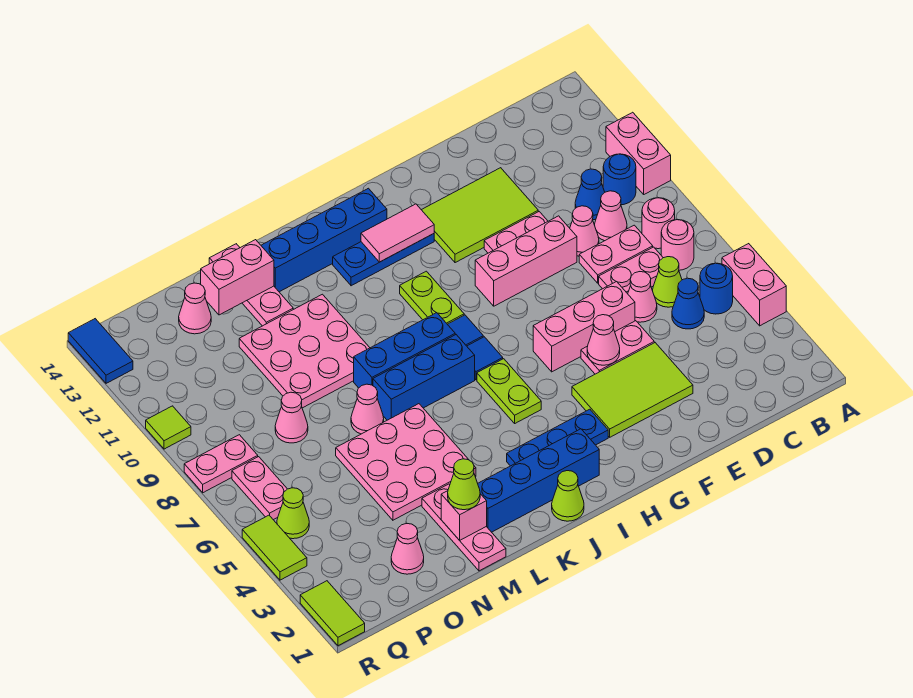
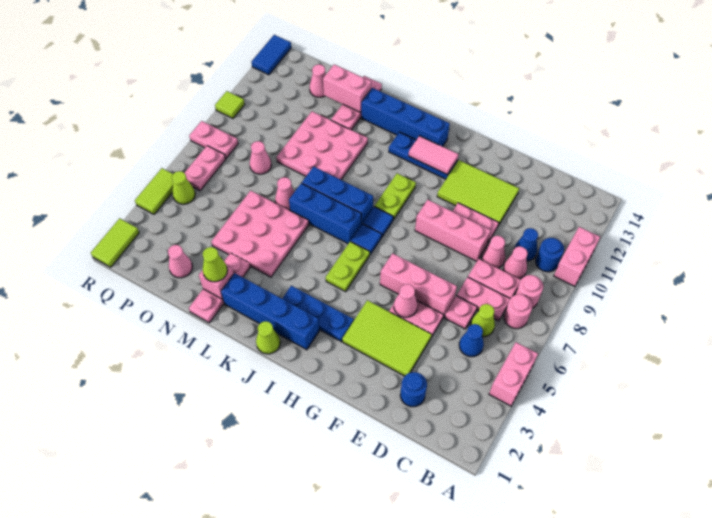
blue 1x1 round brick [700,263,733,314] -> blue 1x1 round brick moved to [400,372,427,407]
pink 1x1 cone [628,272,657,322] -> pink 1x1 plate [445,296,477,329]

